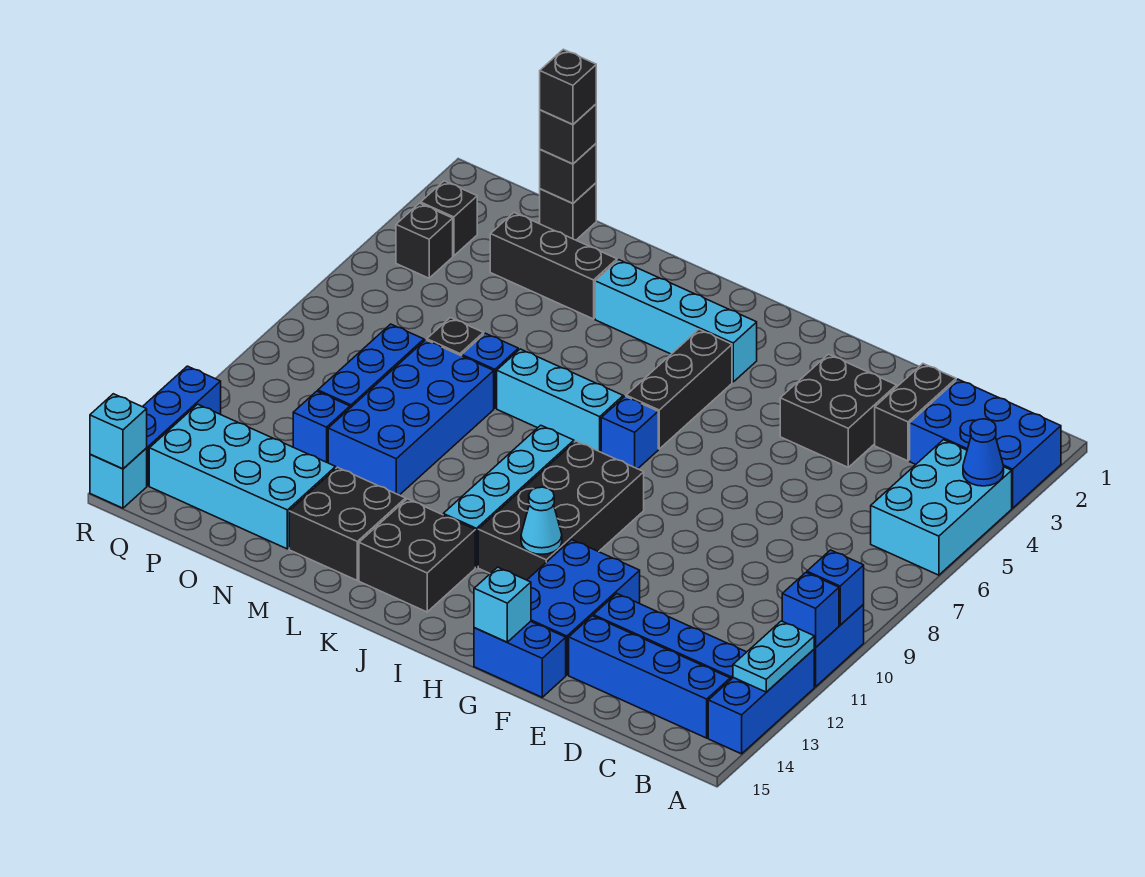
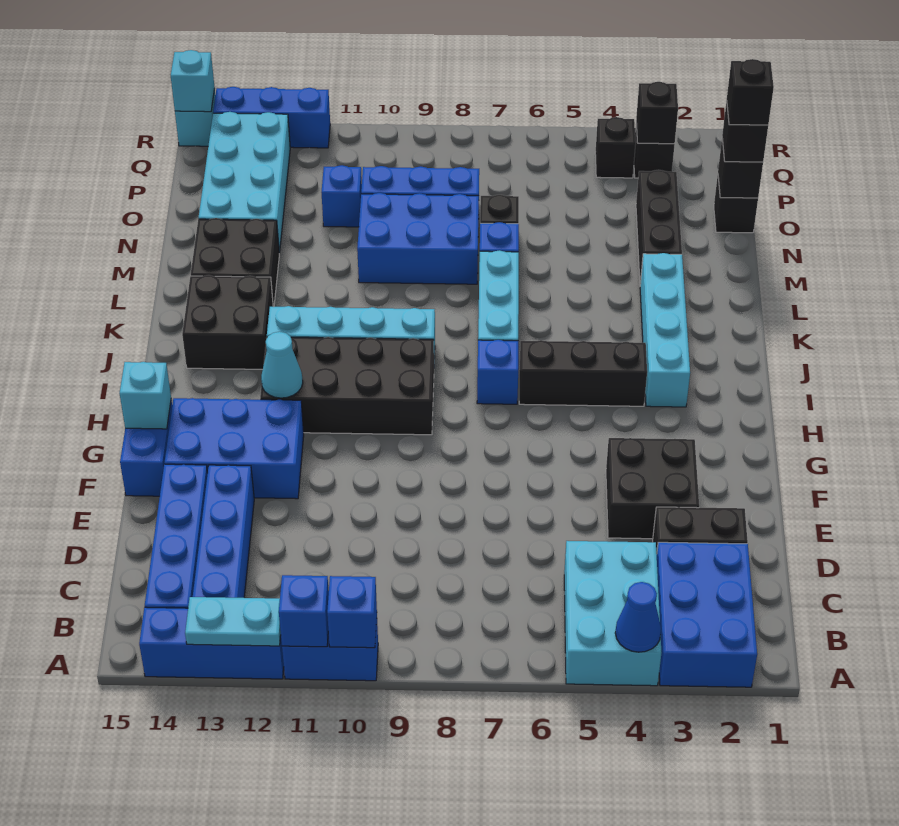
cyan 2x3 brick [871,440,1012,575] -> cyan 2x3 brick turned to [564,541,662,686]
blue 2x4 brick [328,340,494,495] -> blue 2x3 brick [357,193,479,284]
none -> black 1x1 brick [636,82,678,144]

